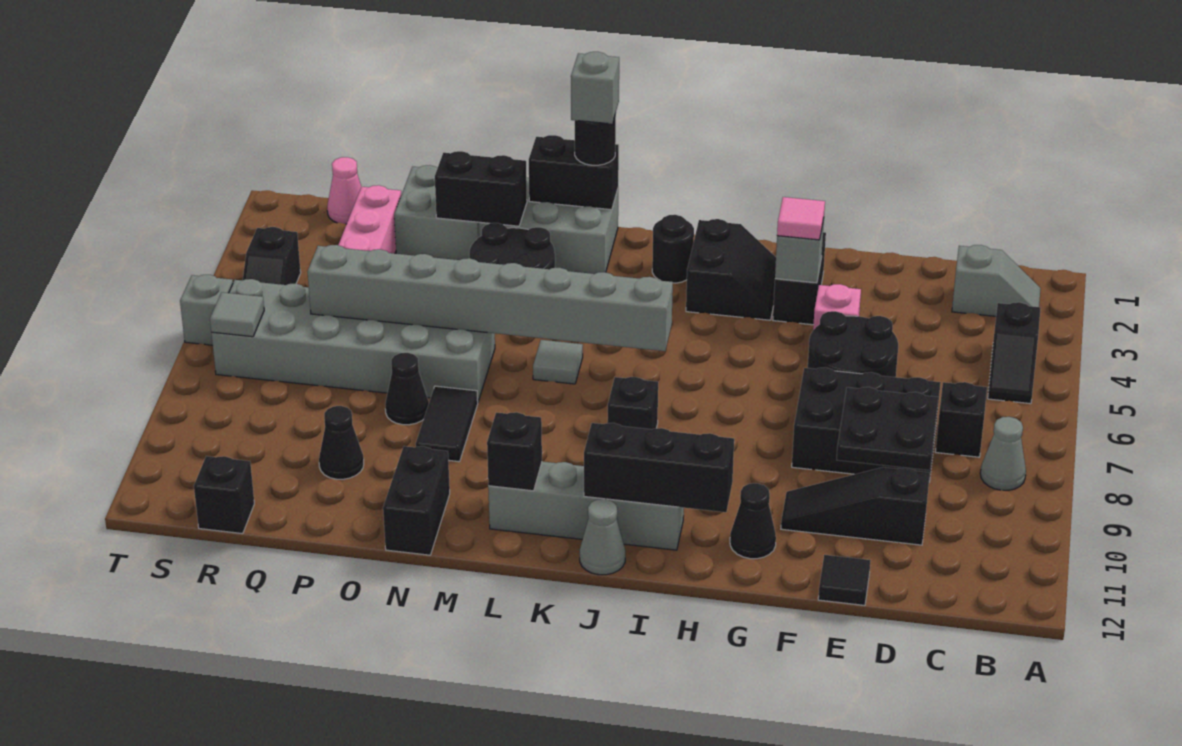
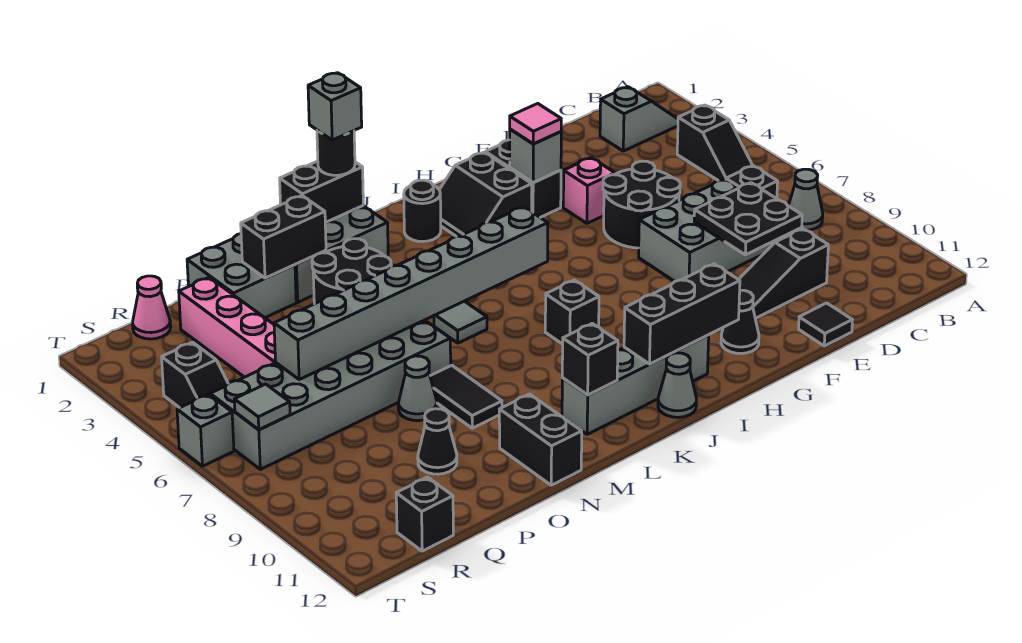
black 2x3 brick [792,367,941,482] -> grey 2x3 brick [639,179,774,282]
black 2x2 slope [686,219,776,320] -> black 2x2 slope turned to [440,152,532,237]
black 1x1 cone [385,353,429,425] -> grey 1x1 cone [398,356,437,421]

